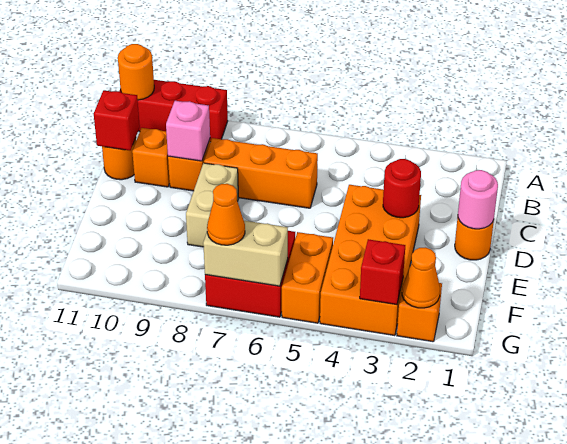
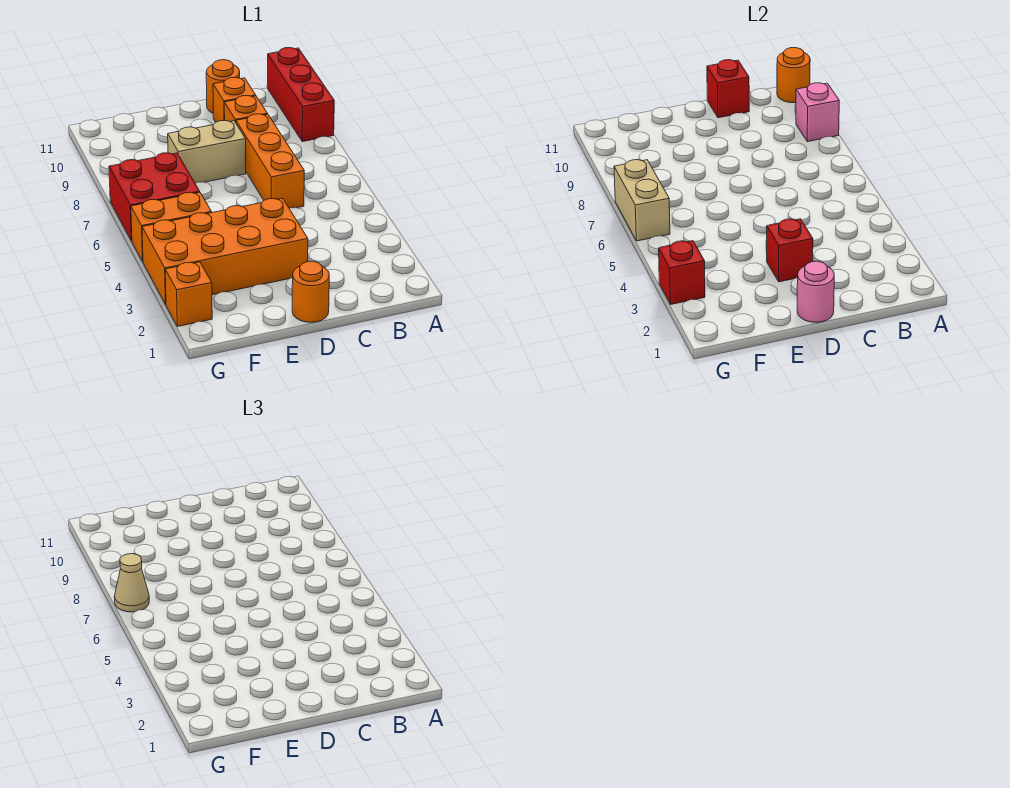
pink 1x1 brick [166,101,210,161] -> pink 1x1 brick moved to [796,83,839,142]
red 1x1 round brick [383,159,421,218] -> red 1x1 brick [767,219,813,282]
orange 1x1 cone [402,247,440,308] -> none
orange 1x1 cone [207,184,245,245] -> tan 1x1 cone [114,554,149,612]

